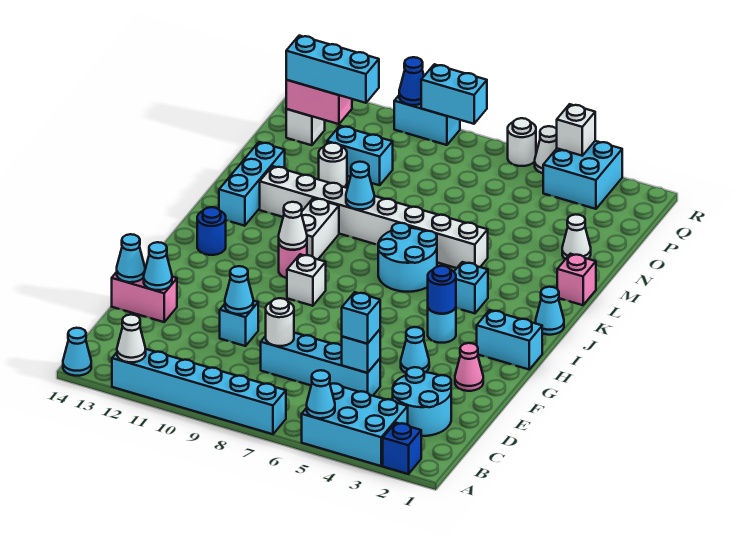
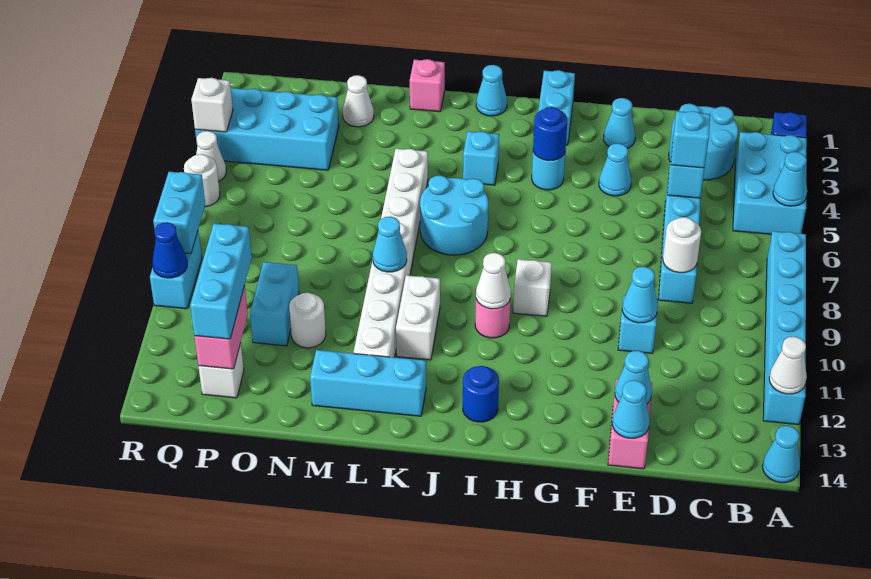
pink 1x1 cone [455,343,483,391] -> cyan 1x1 cone [604,98,635,148]
white 1x2 brick [301,198,339,259] -> white 1x2 brick turned to [396,275,440,360]
cyan 2x2 brick [543,141,622,209] -> cyan 2x4 brick [195,88,339,170]

